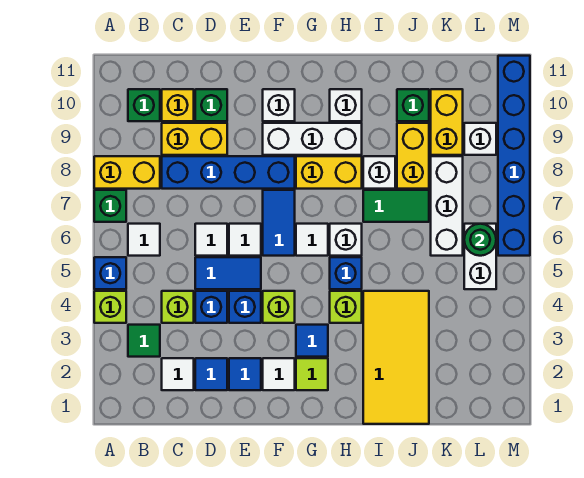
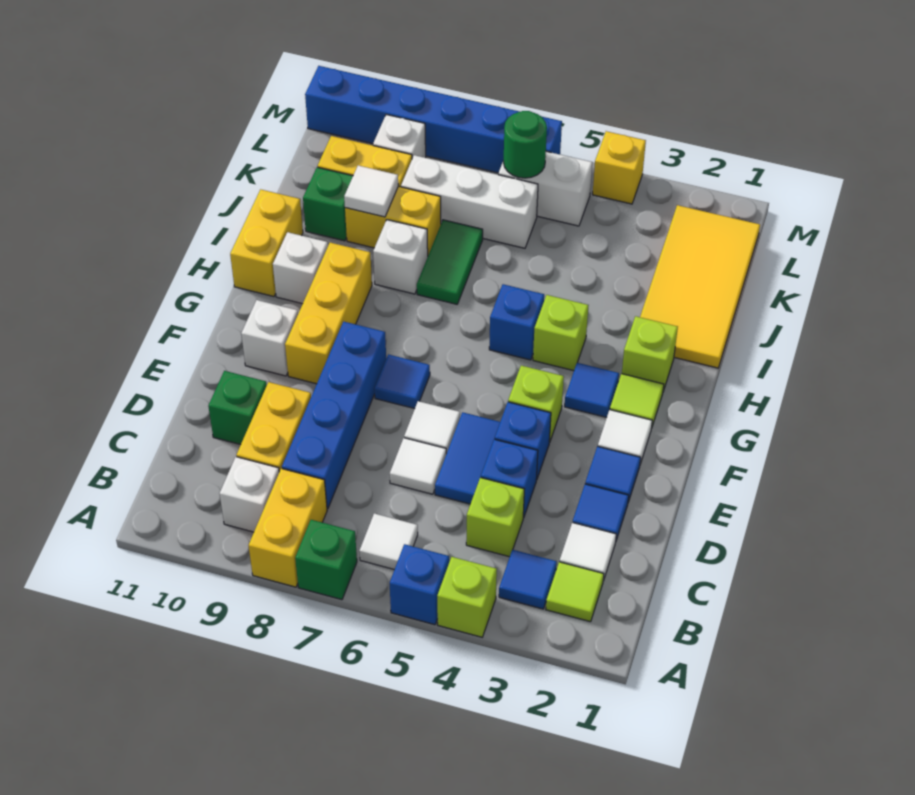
none -> lime 1x1 tile [546,562,604,622]
green 1x1 tile [128,325,160,357] -> blue 1x1 tile [499,550,557,609]
green 1x1 brick [128,89,160,121] -> none
yellow 1x1 brick [162,89,194,121] -> yellow 1x1 brick moved to [593,131,646,204]
blue 1x2 tile [263,190,295,256] -> blue 1x1 tile [374,354,430,409]
white 1x3 brick [263,123,362,155] -> yellow 1x3 brick [285,243,372,384]
white 1x1 tile [296,224,328,256] -> white 1x1 tile moved to [344,166,398,217]
yellow 1x2 brick [296,156,362,189] -> yellow 1x2 brick moved to [230,189,303,297]
none -> lime 1x1 brick [622,316,678,391]
white 1x1 brick [330,224,362,256] -> white 1x1 brick moved to [220,457,279,532]
yellow 2x4 tile [363,291,429,424] -> yellow 2x4 tile turned to [640,205,760,368]

